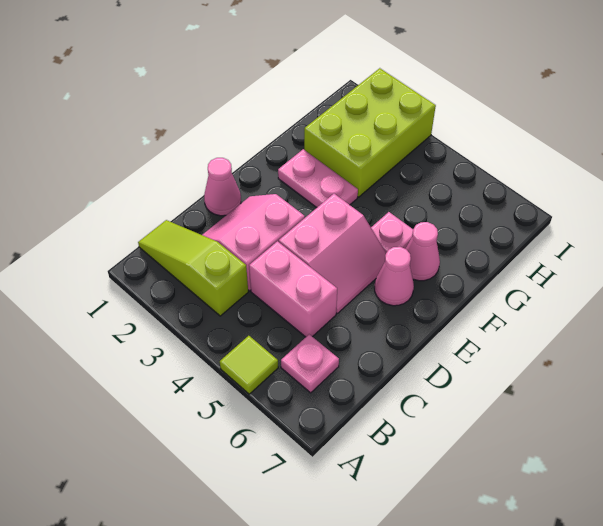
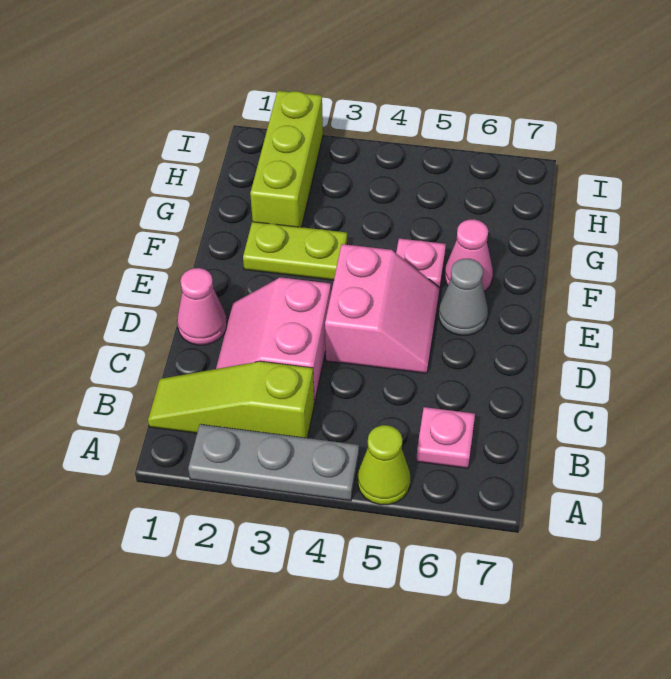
none -> grey 1x3 plate [188,424,359,501]
lime 1x1 tile [220,336,278,394] -> lime 1x1 cone [358,425,410,505]
pink 1x2 brick [249,241,337,337] -> none
pink 1x1 cone [375,247,414,306] -> grey 1x1 cone [439,259,488,335]
pink 1x2 plate [278,149,358,208] -> lime 1x2 plate [243,222,347,280]
lime 2x3 brick [304,68,436,197] -> lime 1x3 brick [250,91,323,227]

